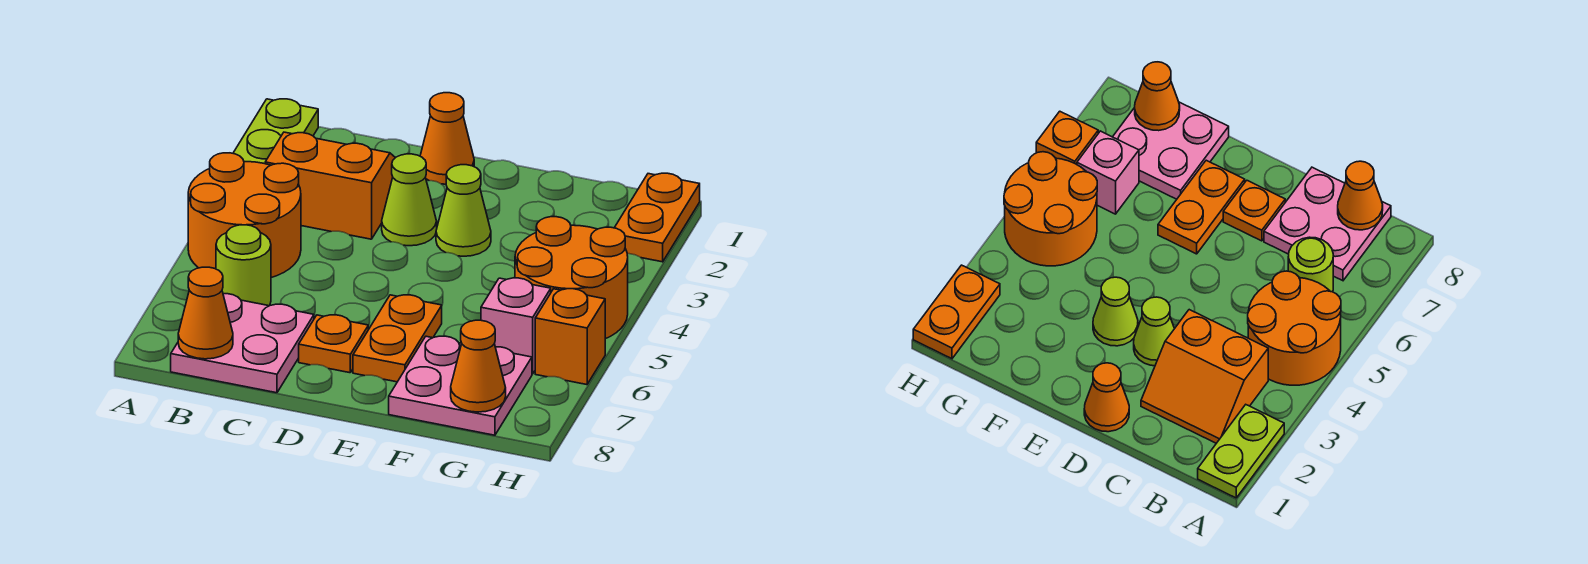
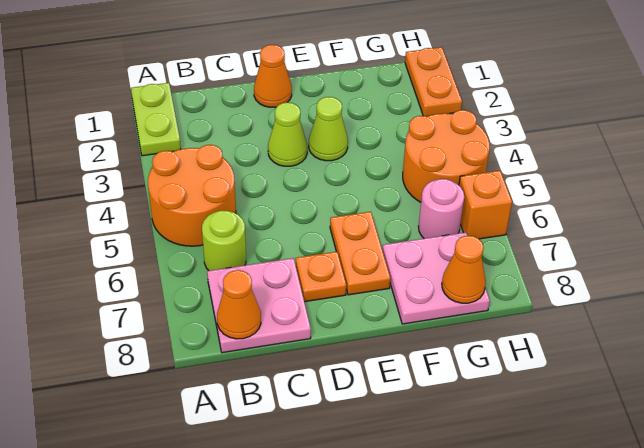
orange 2x2 slope [265,132,395,239] -> none
pink 1x1 brick [481,278,551,374] -> pink 1x1 round brick [418,179,464,238]

